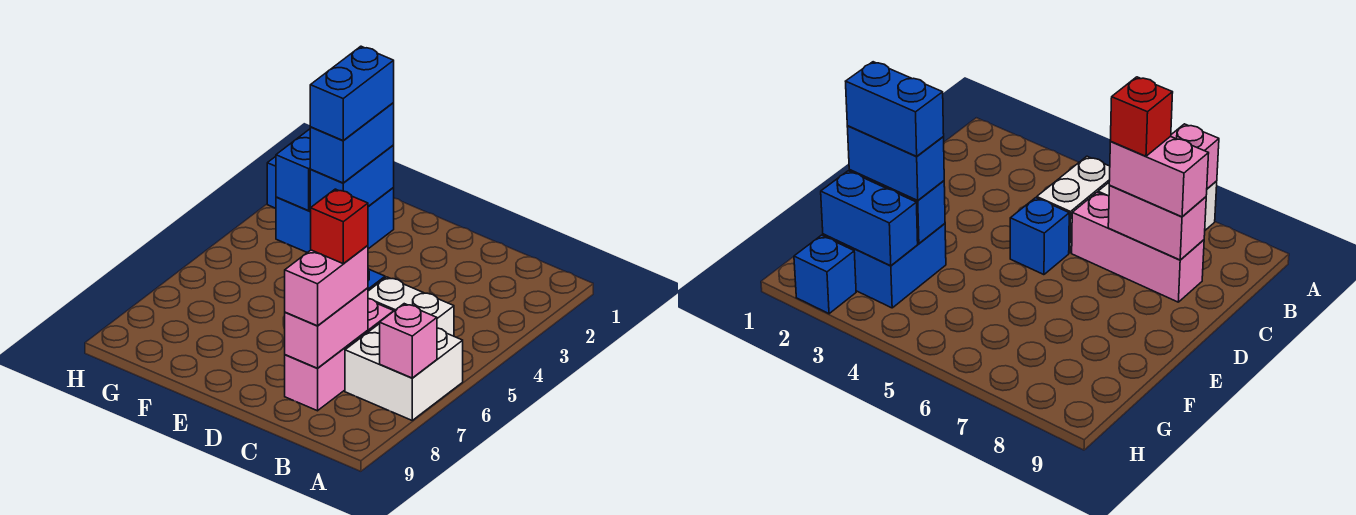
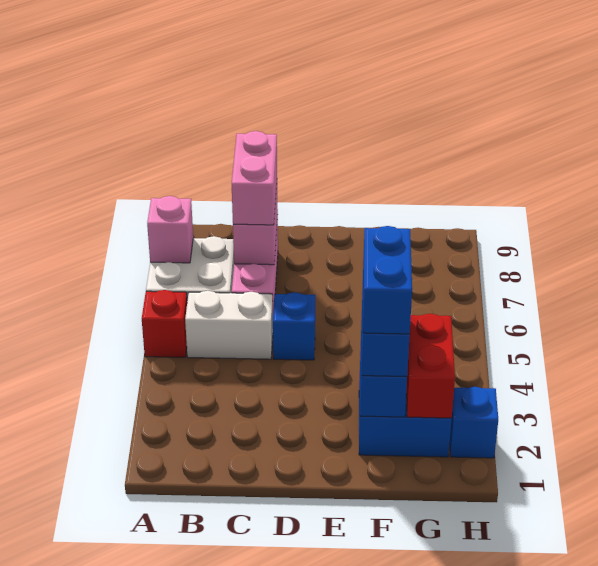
red 1x1 brick [311,189,368,263] -> red 1x1 brick moved to [142,290,187,357]
blue 1x2 brick [276,129,311,211] -> red 1x2 brick [406,314,455,418]

